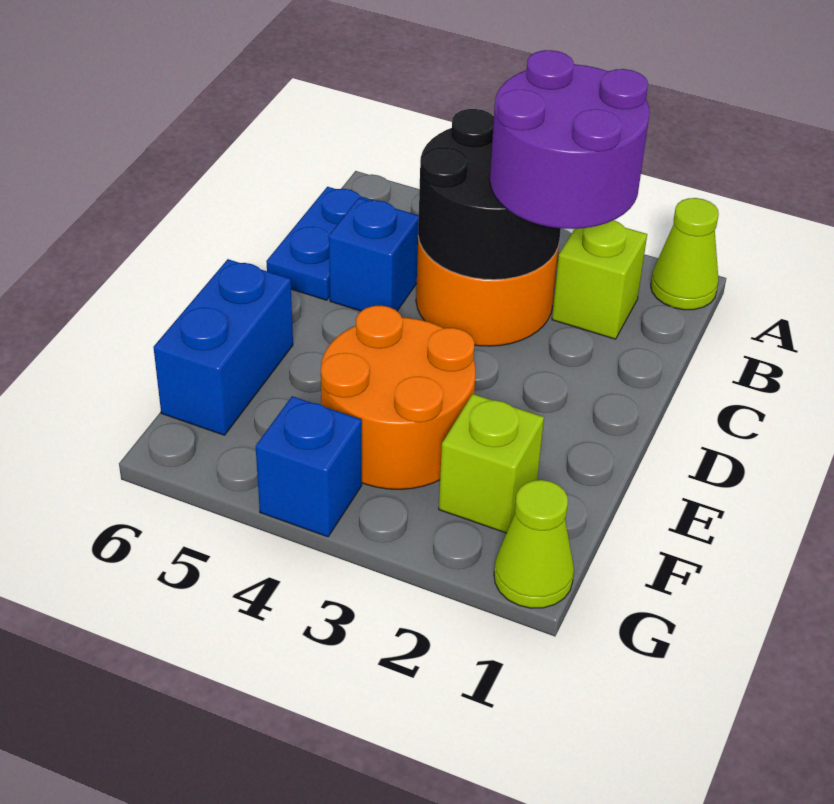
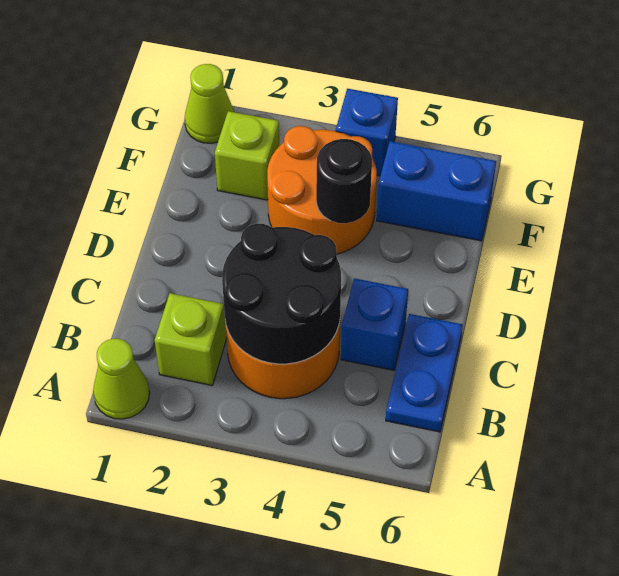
purple 2x2 round brick [490,50,650,229] -> none
none -> black 1x1 round brick [316,139,372,223]
blue 1x2 brick [154,259,293,435] -> blue 1x2 brick turned to [377,141,496,241]

